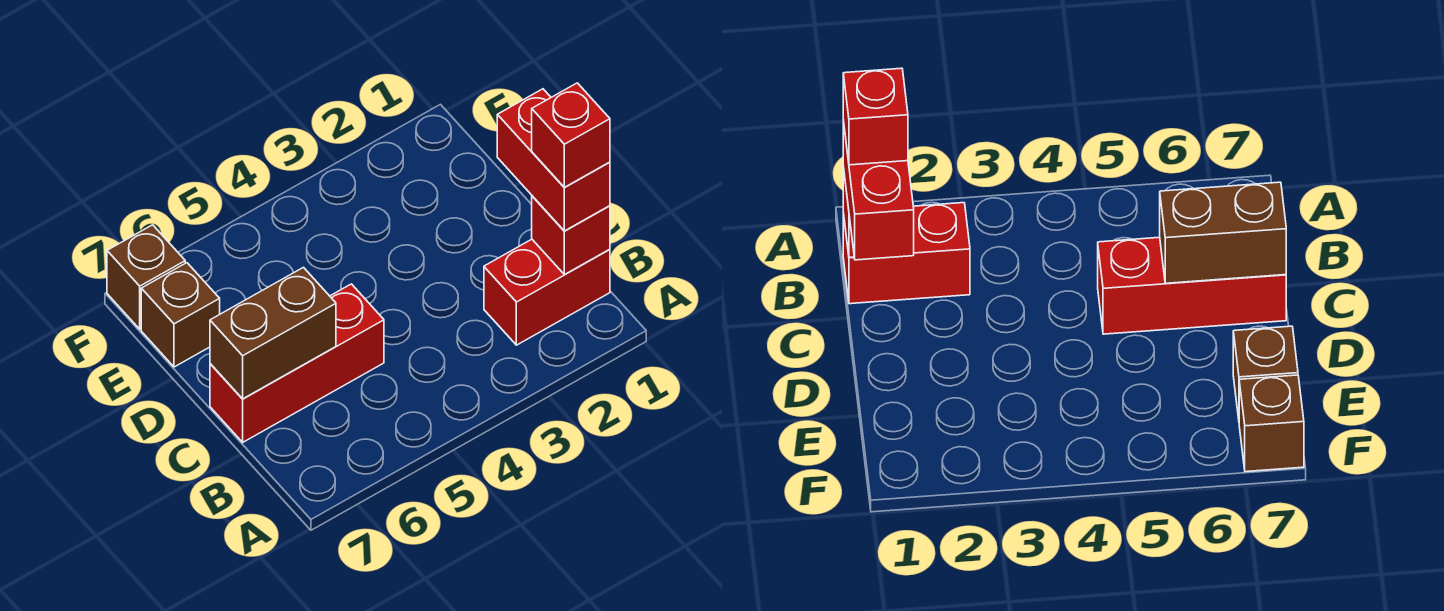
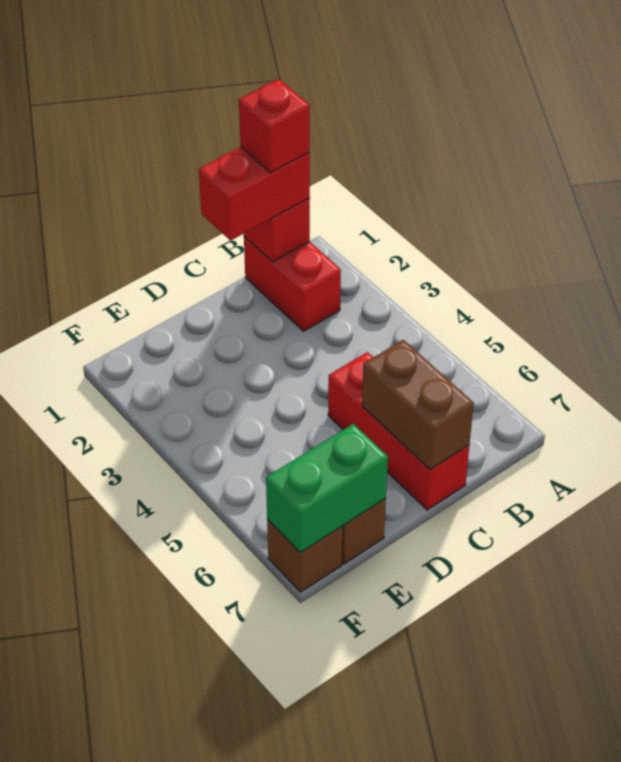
none -> green 1x2 brick [266,424,388,552]

